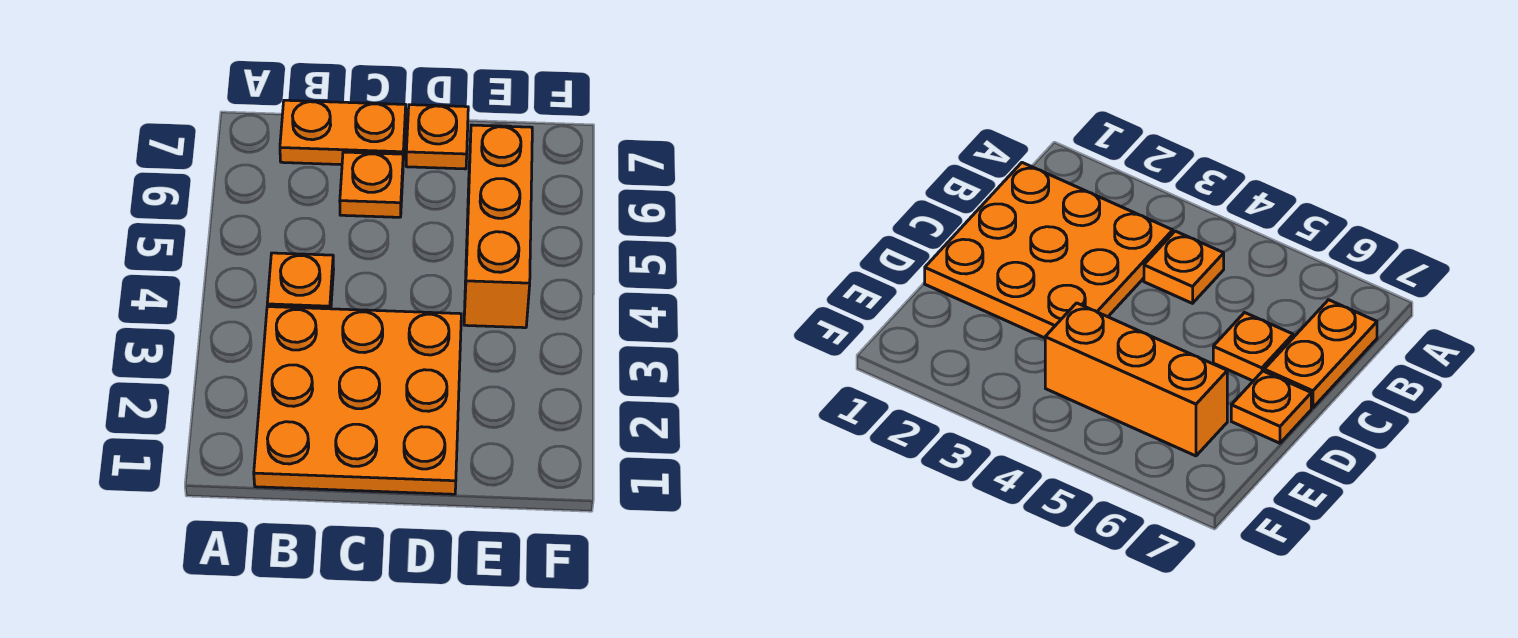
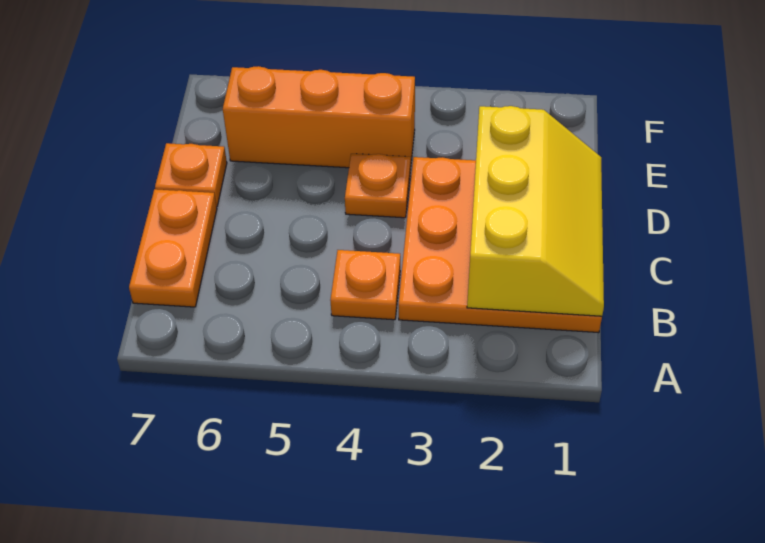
none -> yellow 2x3 slope [467,106,604,316]
orange 1x1 plate [340,152,403,217] -> orange 1x1 plate moved to [345,154,410,218]

